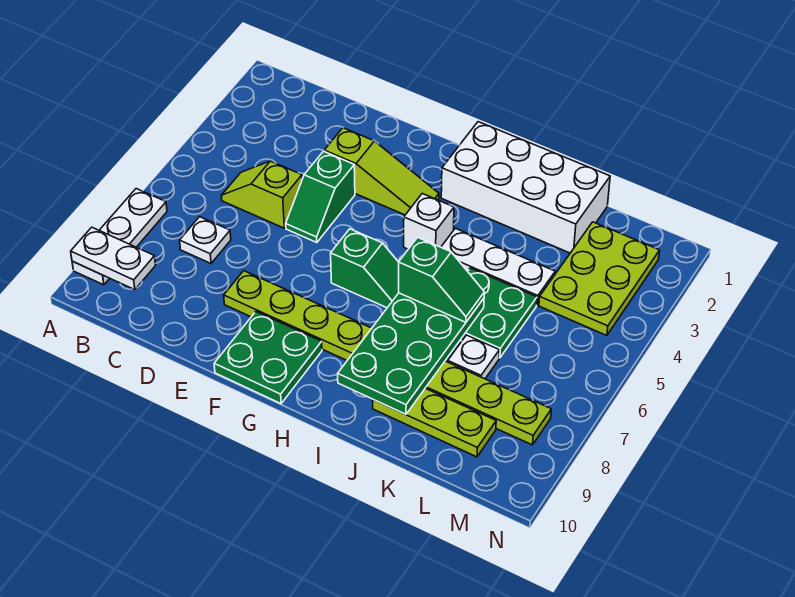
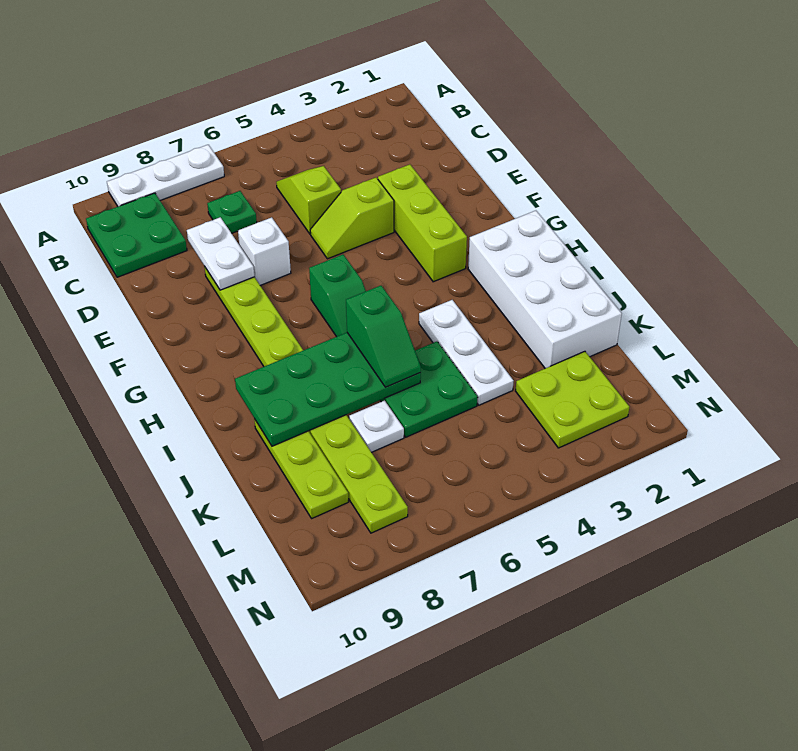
white 1x2 plate [71,227,156,290] -> white 1x2 plate moved to [187,217,254,290]
white 1x1 plate [180,217,231,263] -> green 1x1 plate [207,191,257,233]
lime 1x3 slope [324,128,439,215] -> lime 1x3 brick [378,164,467,282]
green 1x2 slope [286,151,355,243] -> lime 1x2 slope [310,178,394,259]
green 2x2 plate [214,312,322,404] -> green 2x2 plate moved to [86,193,187,277]
white 1x1 brick [404,194,454,249] -> white 1x1 brick moved to [238,217,291,285]
lime 2x3 plate [539,222,660,336] -> lime 2x2 plate [516,351,629,448]

